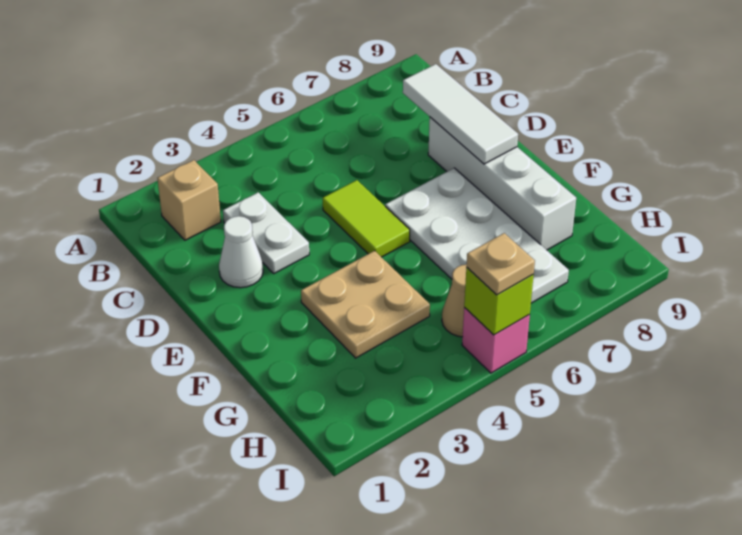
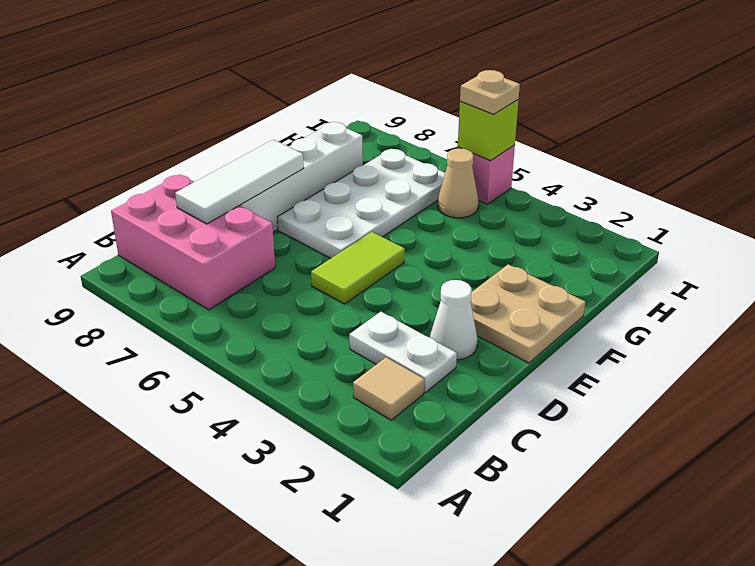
tan 1x1 brick [157,160,221,240] -> tan 1x1 tile [353,357,424,420]
none -> pink 2x3 brick [111,174,275,310]
white 1x2 plate [223,192,309,273] -> white 1x2 plate turned to [349,312,457,392]
tan 2x2 plate [301,251,430,358] -> tan 2x2 plate moved to [470,264,585,363]

